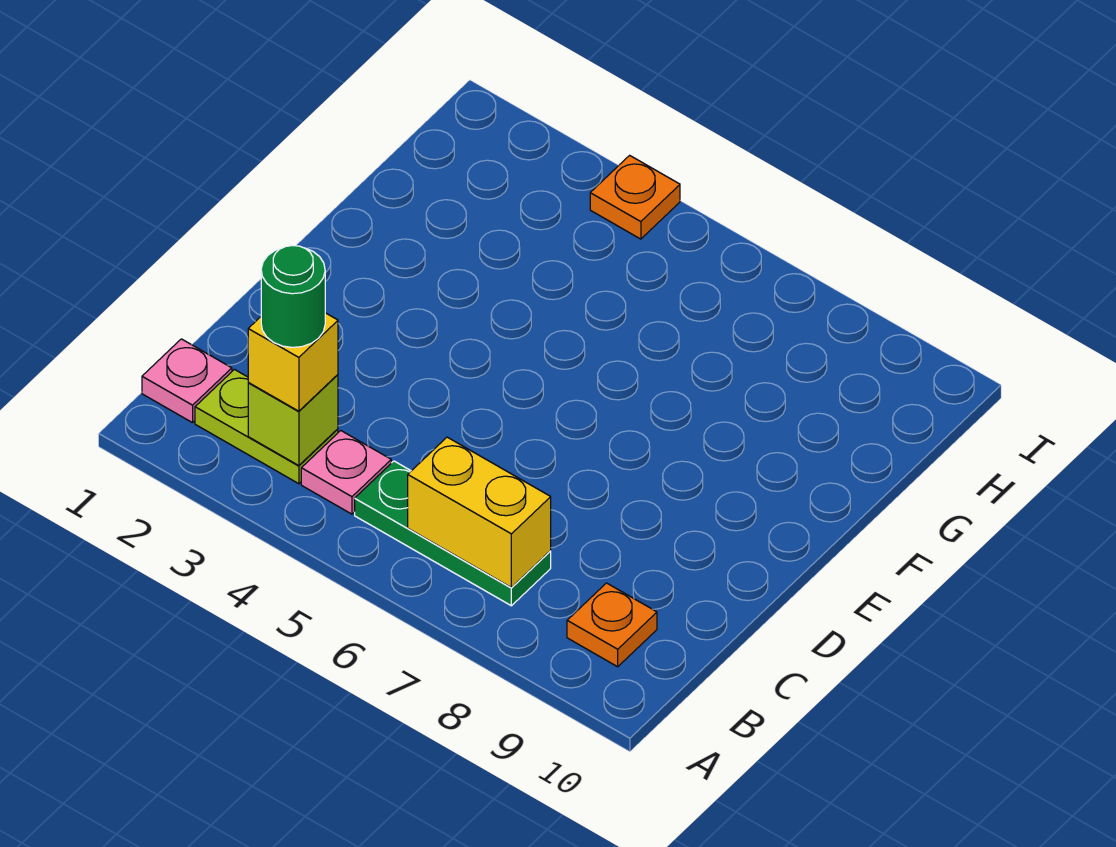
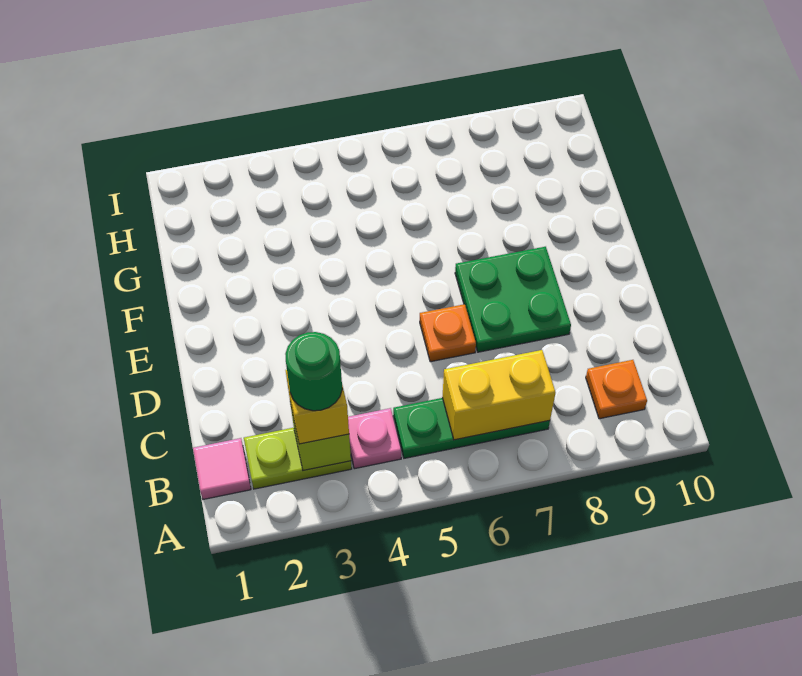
pink 1x1 plate [142,339,232,423] -> pink 1x1 tile [193,438,251,499]
none -> green 2x2 plate [455,247,571,352]
orange 1x1 plate [590,155,680,239] -> orange 1x1 plate moved to [420,304,476,362]

